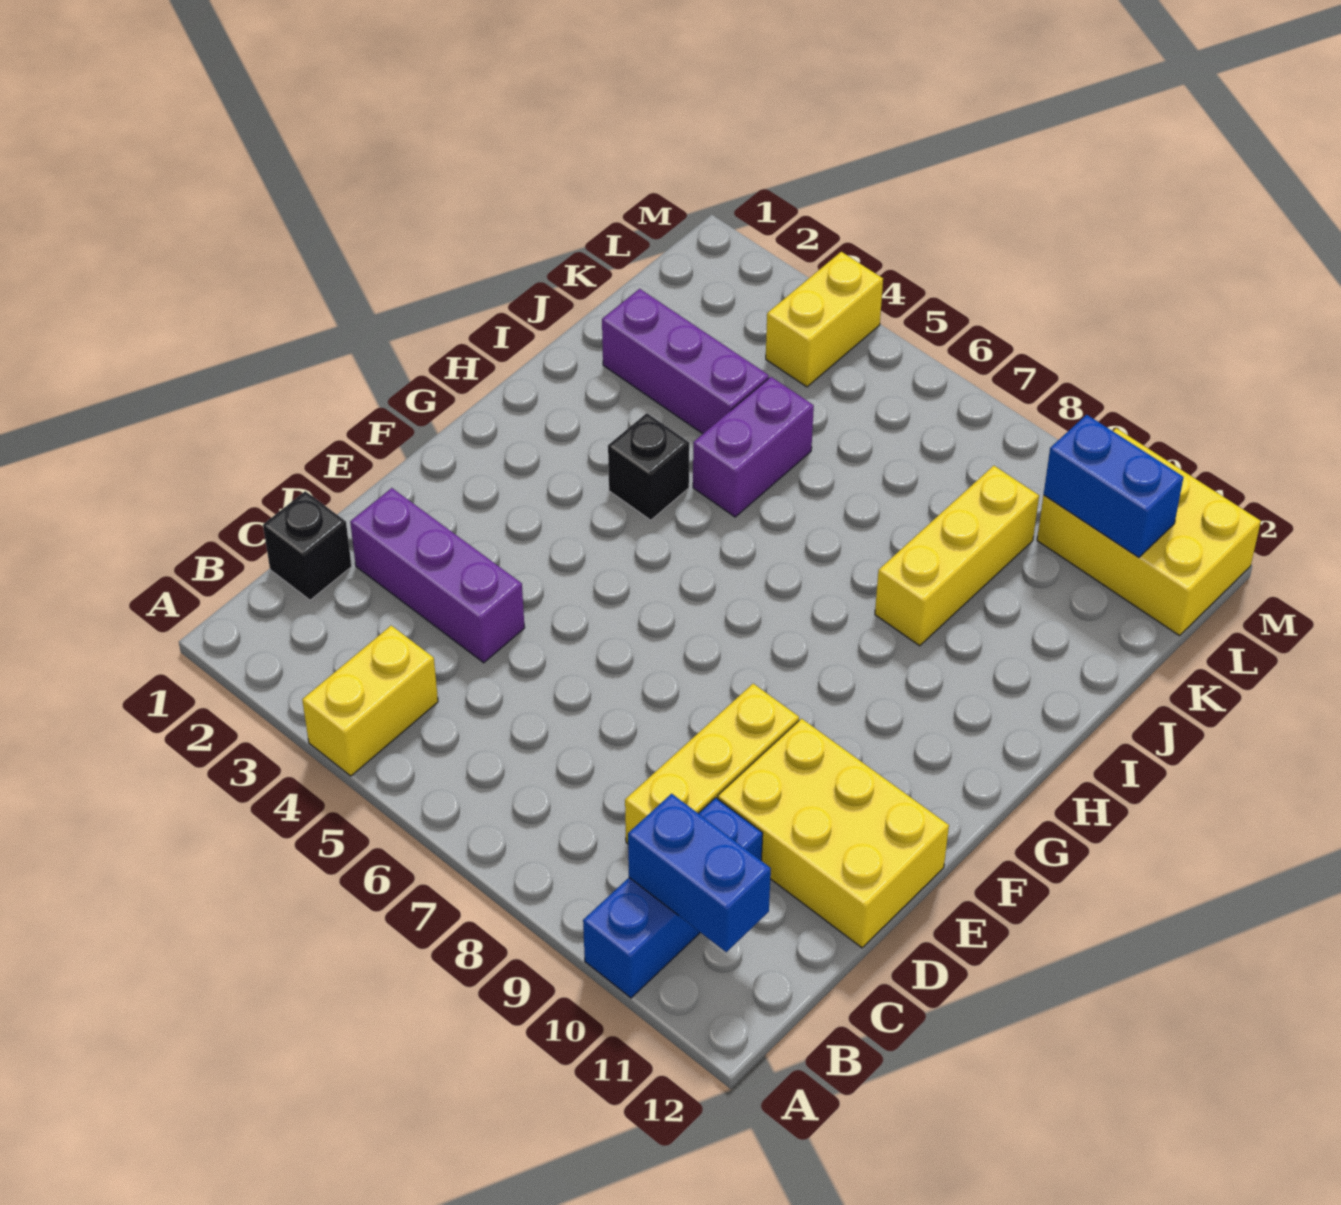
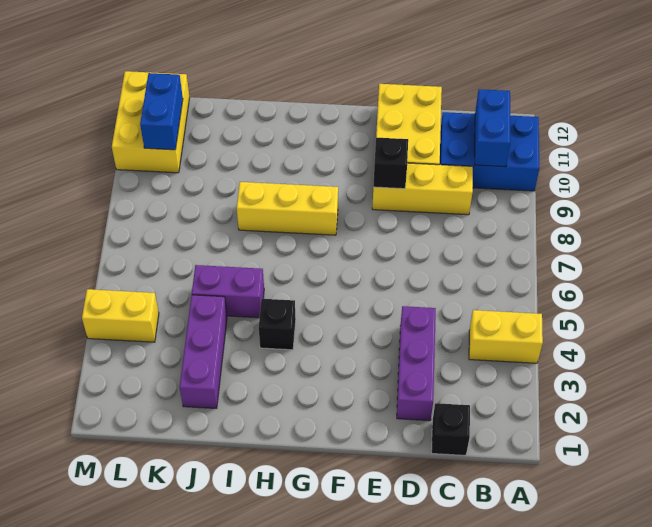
blue 1x3 brick [583,798,763,998] -> blue 2x3 brick [440,112,539,191]
none -> black 1x1 brick [373,138,408,189]
yellow 1x3 brick [875,466,1039,646] -> yellow 1x3 brick moved to [237,182,338,235]

